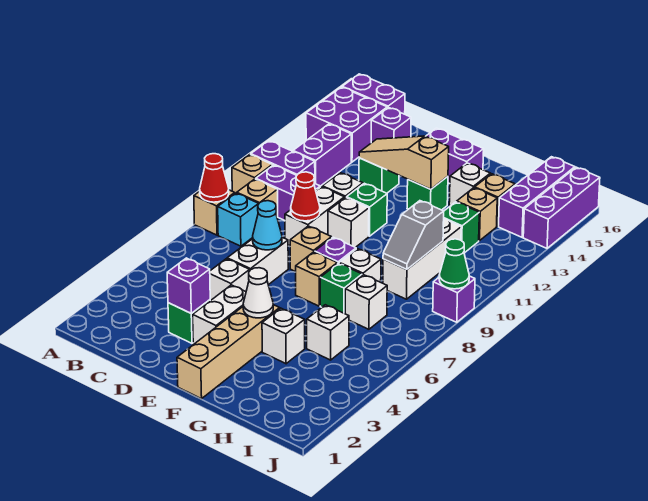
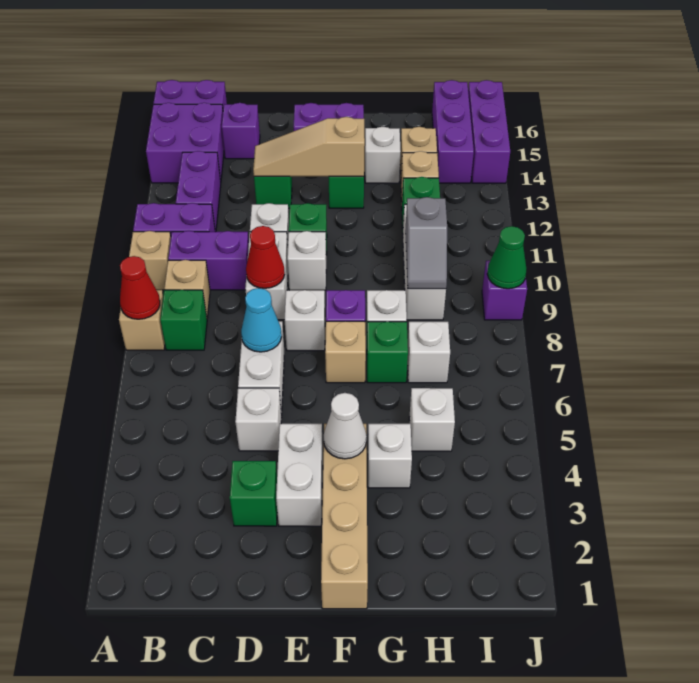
cyan 1x1 brick [218,193,258,246] -> green 1x1 brick [160,290,207,350]
purple 1x1 brick [167,258,210,313] -> none
tan 1x1 brick [290,226,332,272] -> white 1x1 brick [284,290,325,351]

